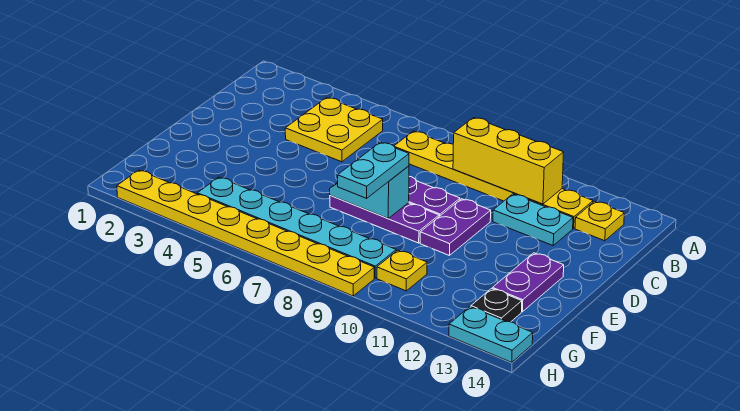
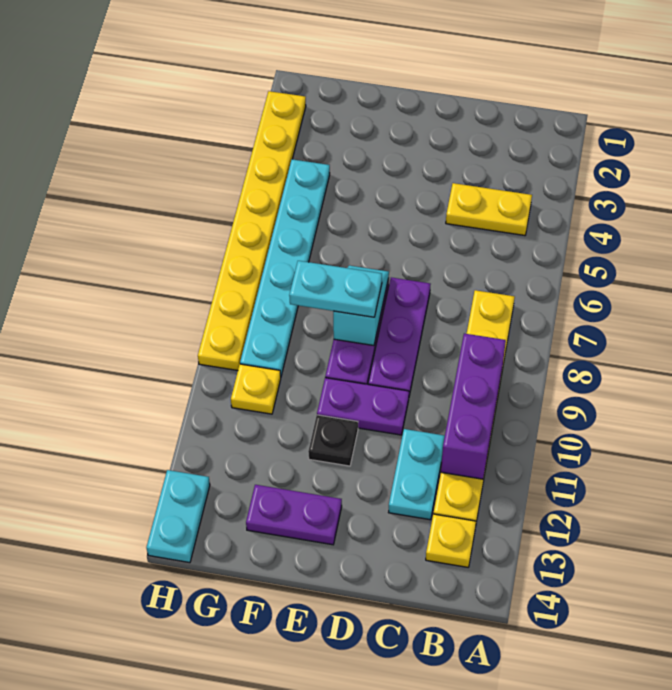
yellow 2x2 plate [285,98,383,162] -> yellow 1x2 plate [446,183,532,236]
yellow 1x3 brick [453,118,564,204] -> purple 1x3 brick [441,334,506,479]
black 1x1 plate [471,288,522,322] -> black 1x1 plate moved to [308,415,358,466]

